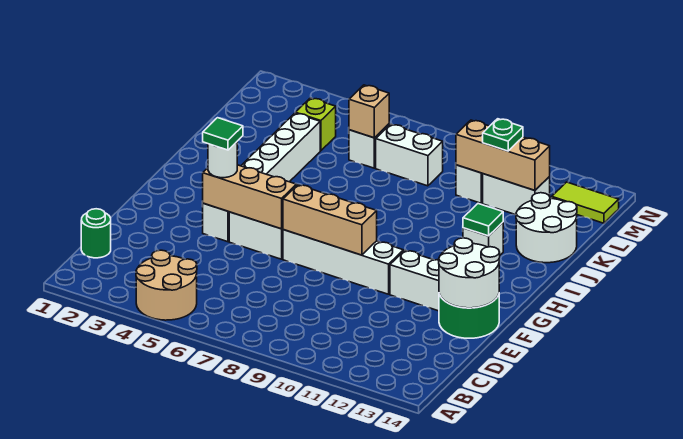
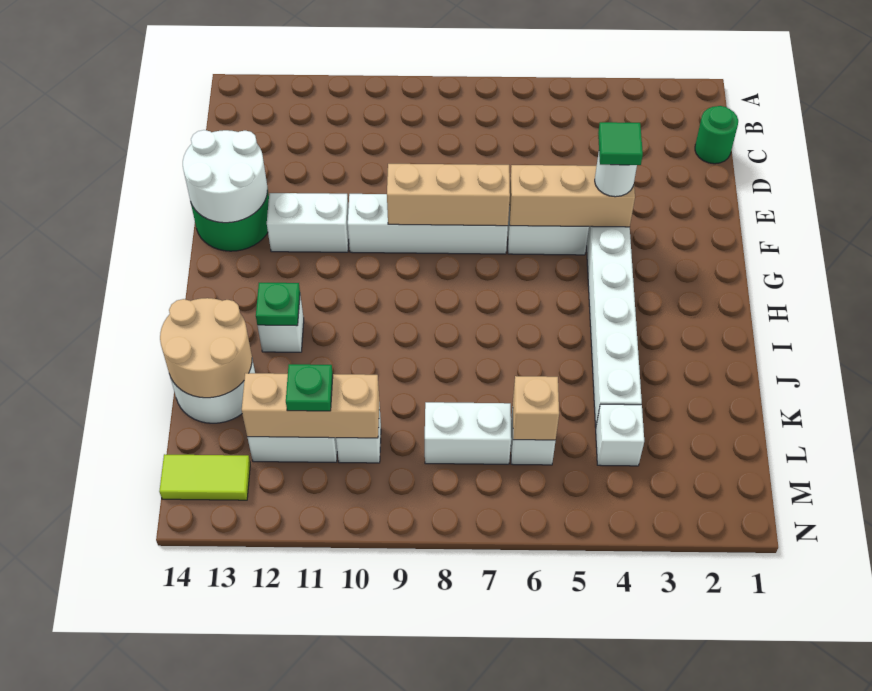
tan 2x2 round brick [136,250,197,320] -> tan 2x2 round brick moved to [160,298,252,398]
green 1x1 tile [463,204,503,236] -> green 1x1 plate [256,283,300,326]
lime 1x1 brick [296,98,336,151] -> white 1x1 brick [596,404,644,466]

